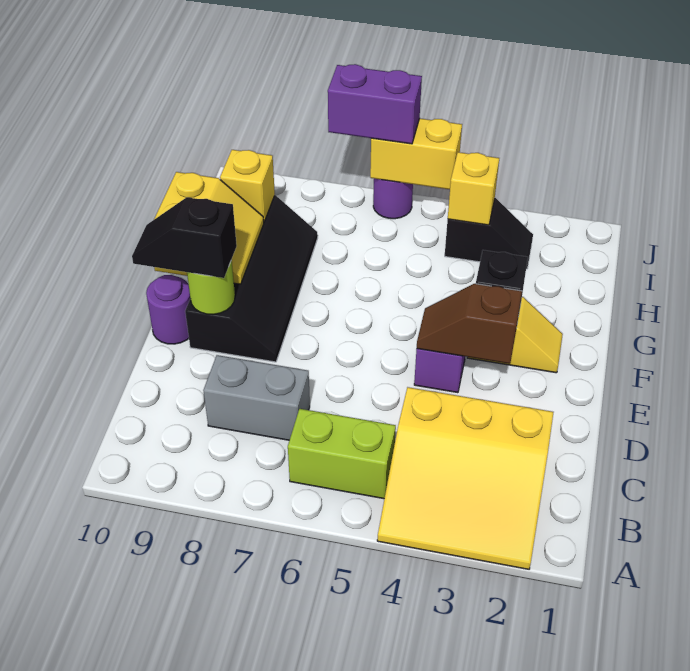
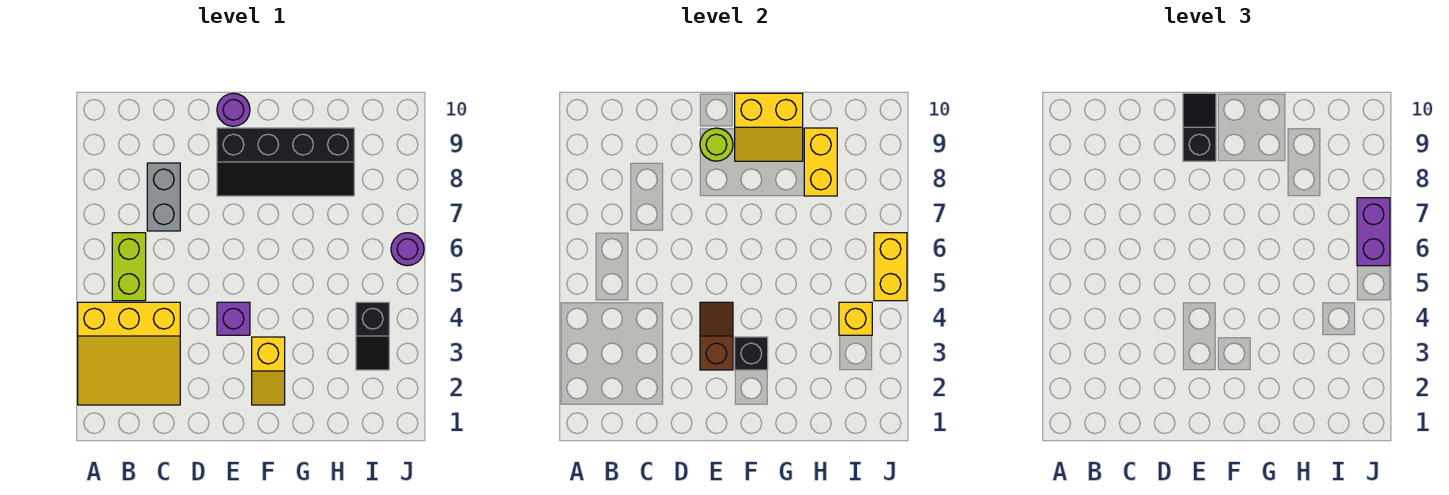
yellow 3x3 slope [377,387,554,569] -> yellow 3x3 slope turned to [78,302,180,405]
yellow 1x1 brick [220,150,275,222] -> yellow 1x2 brick [804,128,837,196]

